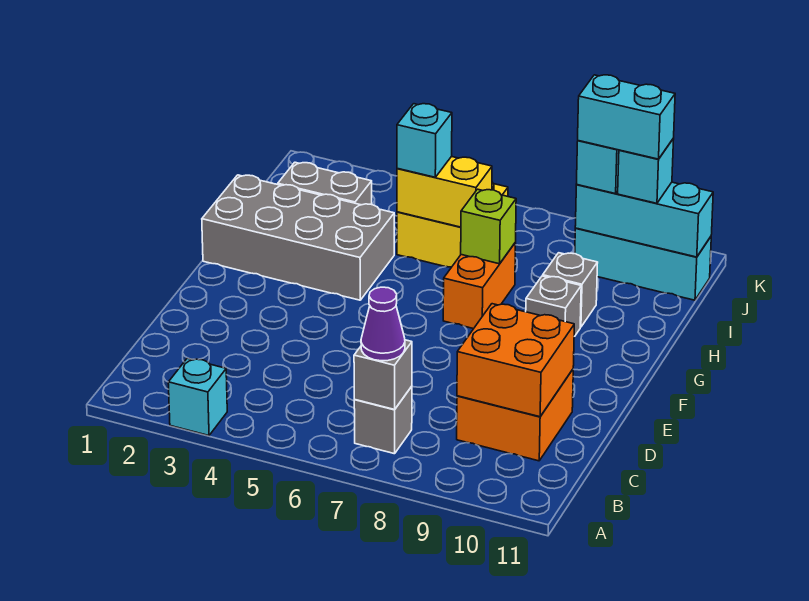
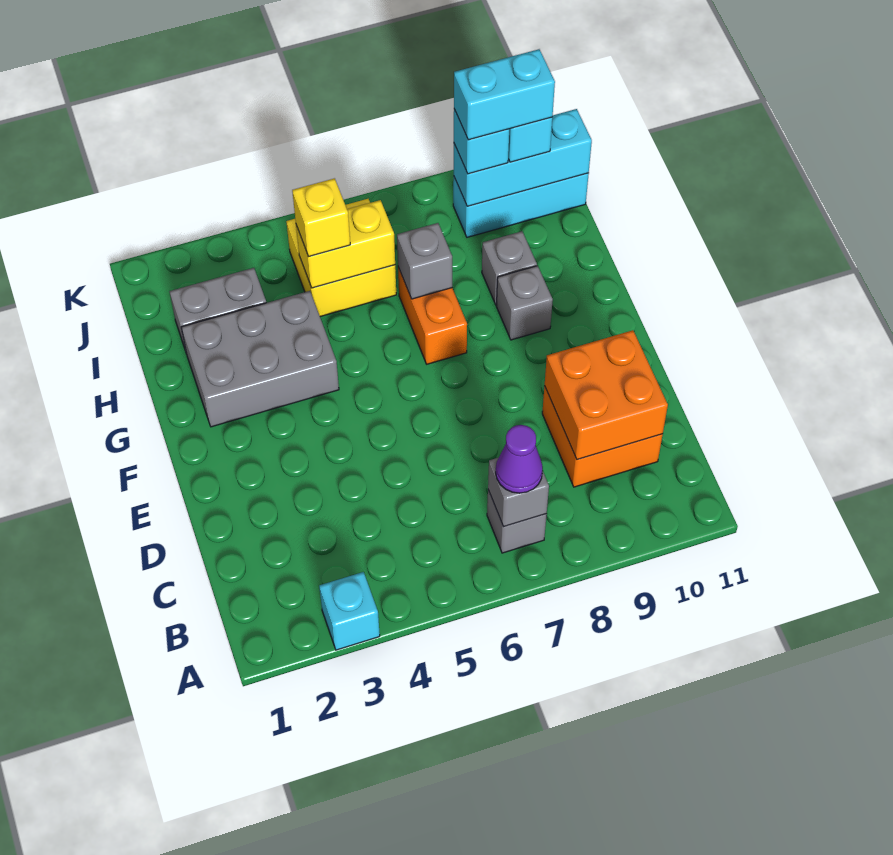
grey 2x4 brick [202,175,394,300] -> grey 2x3 brick [181,291,339,427]
lime 1x1 brick [461,189,516,264] -> grey 1x1 brick [397,223,452,299]
cyan 1x1 brick [397,104,452,177] -> yellow 1x1 brick [292,178,350,257]

